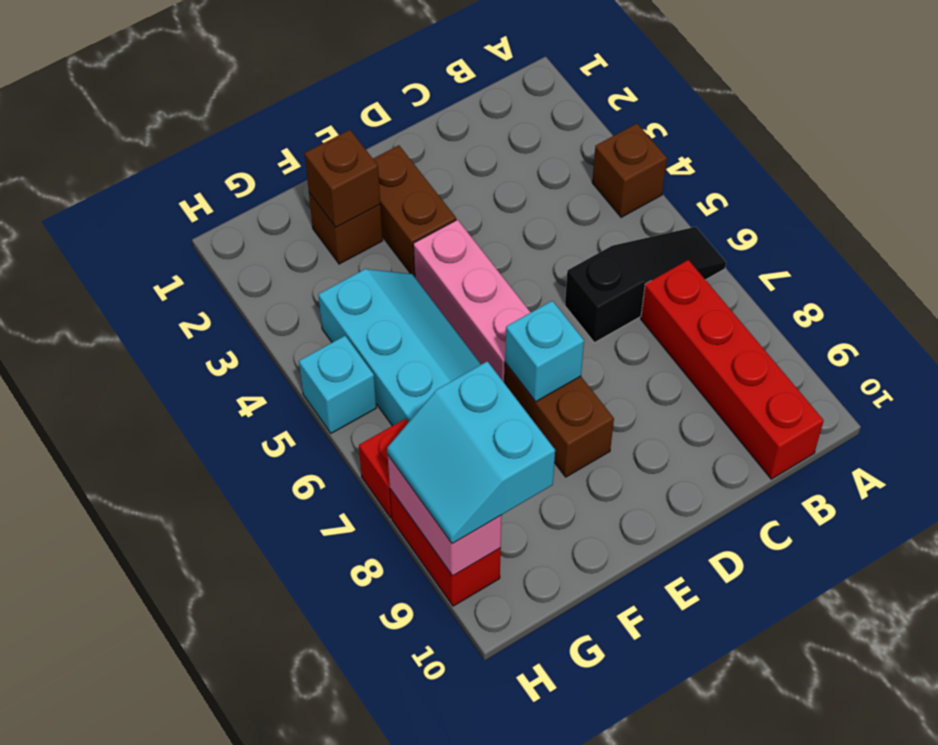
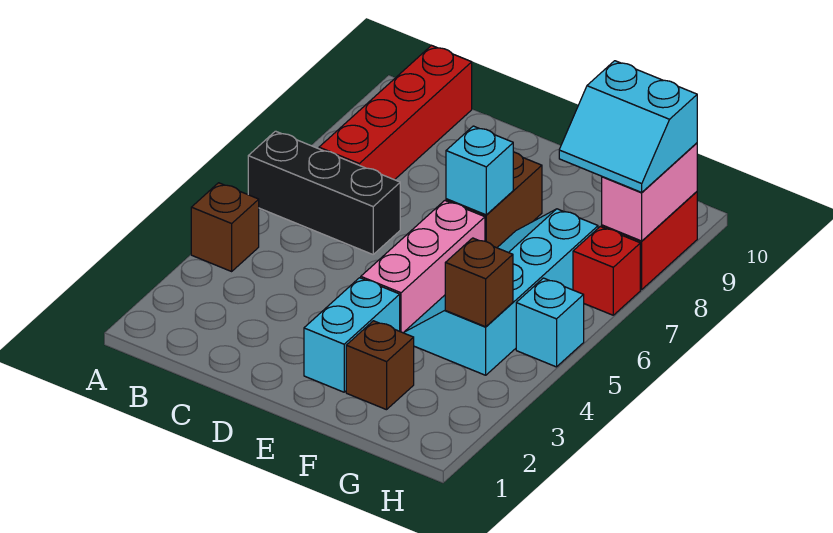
black 1x3 slope [565,227,726,343] -> black 1x3 brick [248,131,400,254]
brown 1x2 brick [373,145,456,277] -> cyan 1x2 brick [304,278,400,392]
brown 1x1 brick [305,130,380,227] -> brown 1x1 brick moved to [445,238,513,327]
cyan 2x2 slope [387,361,555,544] -> cyan 2x2 slope turned to [559,61,697,192]

